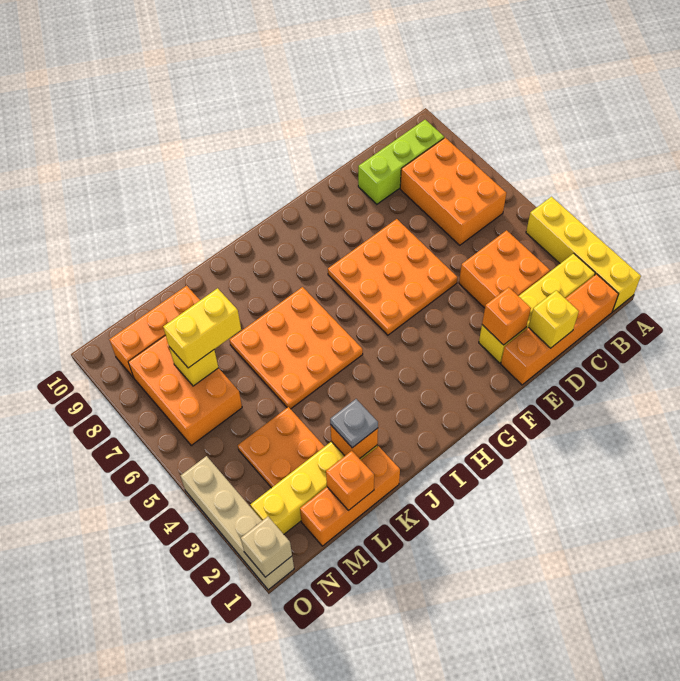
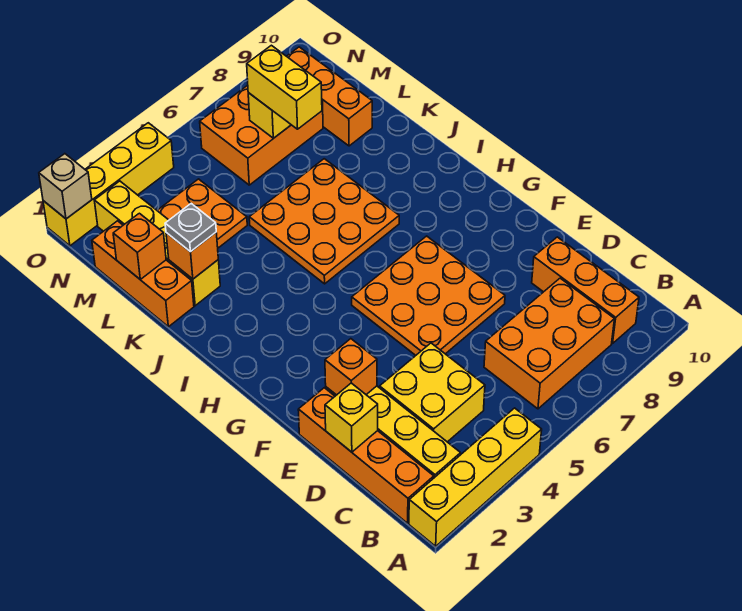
lime 1x3 brick [358,120,444,204] -> orange 1x3 brick [532,237,639,343]
orange 2x2 brick [459,230,550,308] -> yellow 2x2 brick [380,343,485,442]
tan 1x4 brick [180,456,294,590] -> yellow 1x4 brick [43,123,174,246]

